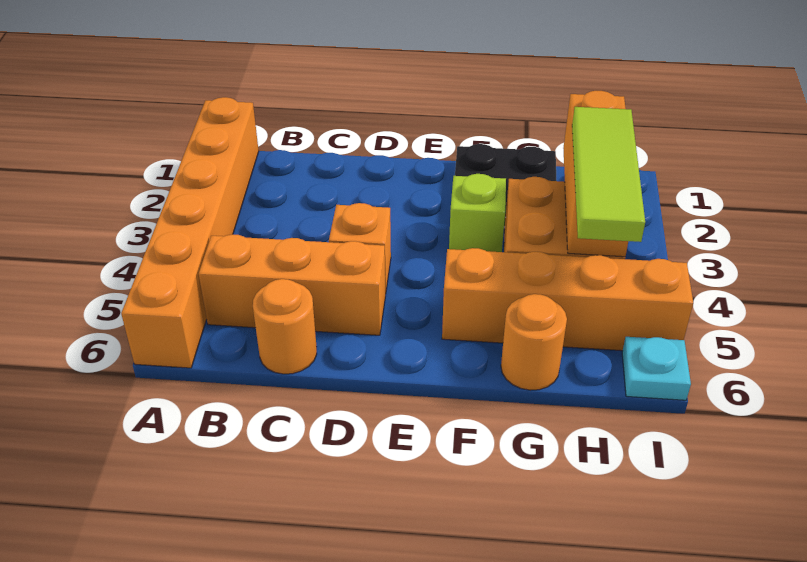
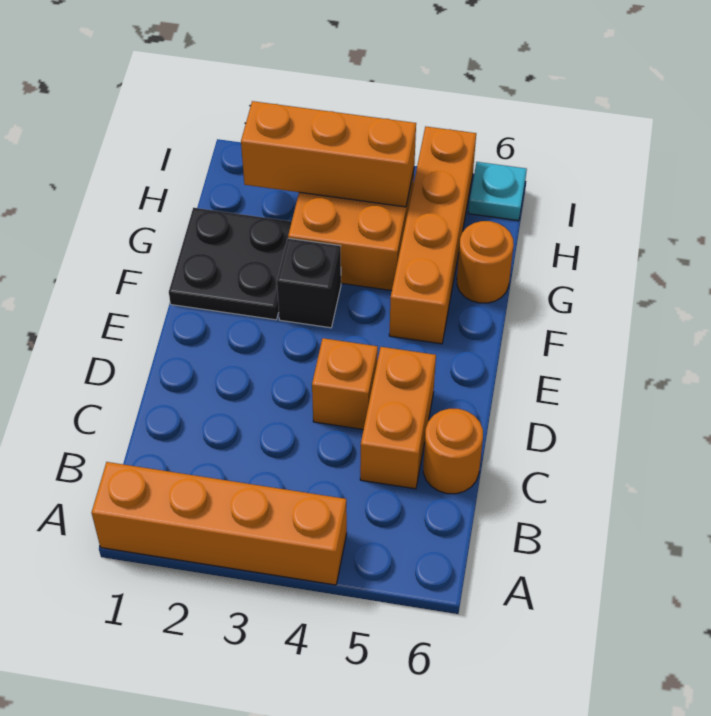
orange 1x6 brick [121,97,259,368] -> orange 1x4 brick [92,462,347,585]
orange 1x3 brick [199,234,385,335] -> orange 1x2 brick [360,347,436,489]
lime 1x1 brick [449,174,506,252] -> black 1x1 brick [277,238,341,328]
lime 1x3 tile [572,107,645,242] -> none

